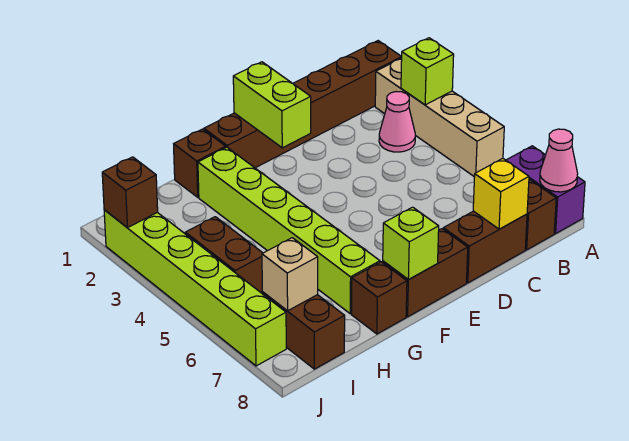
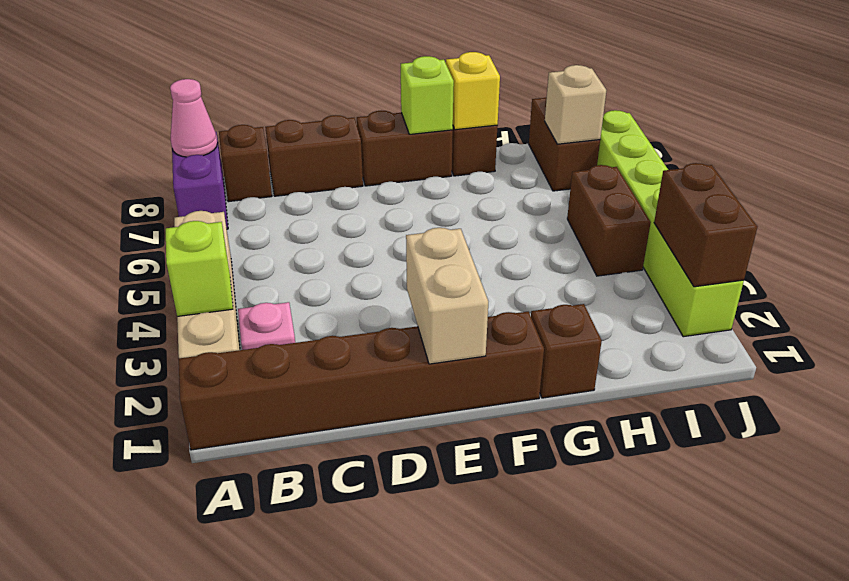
pink 1x1 cone [379,92,415,152] -> pink 1x1 plate [238,302,295,350]
yellow 1x1 brick [473,159,529,229] -> yellow 1x1 brick moved to [446,52,500,130]
lime 1x2 brick [233,62,311,148] -> tan 1x2 brick [406,228,488,364]
lime 1x6 brick [198,147,380,314] -> none
brown 1x1 brick [102,157,158,228] -> brown 1x2 brick [654,163,757,287]

